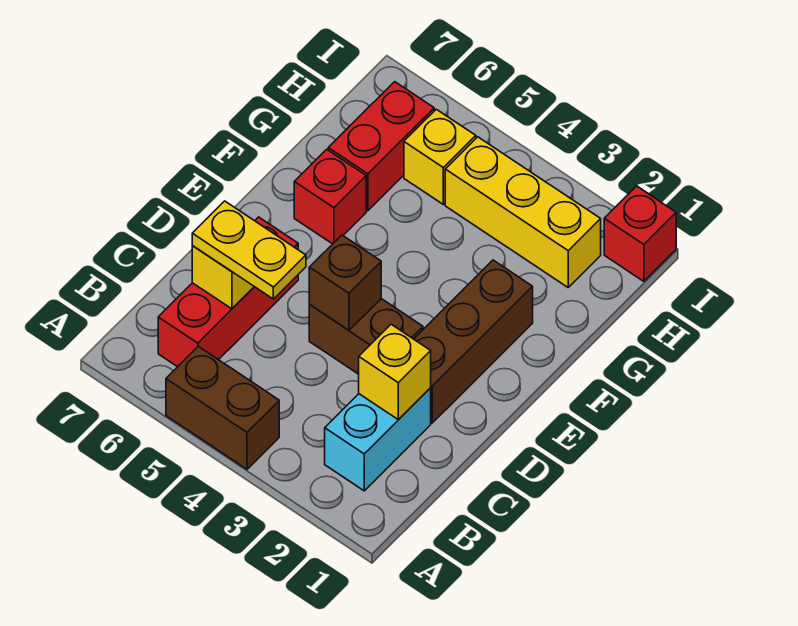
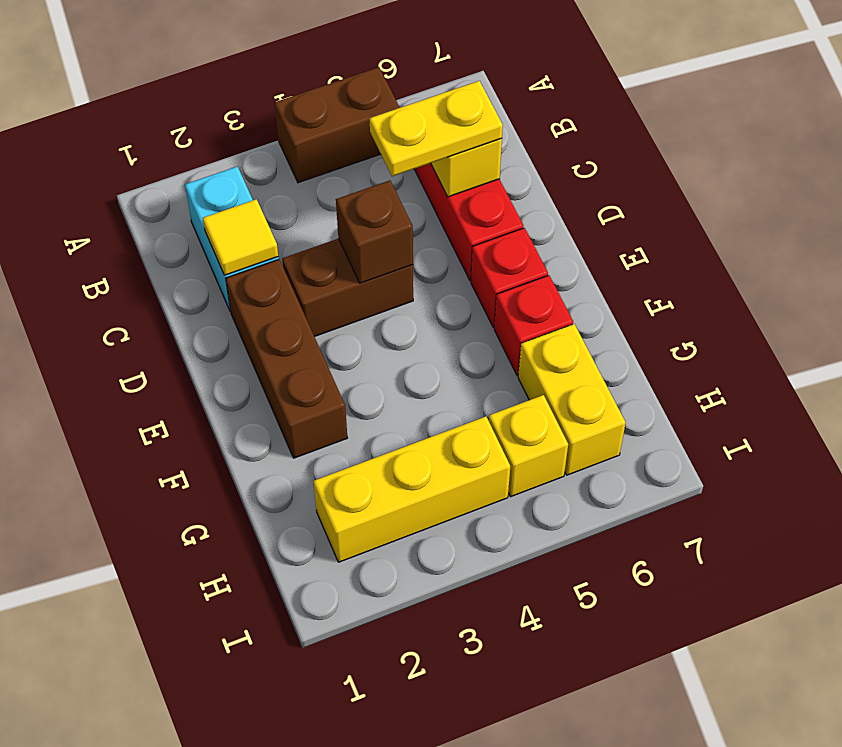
yellow 1x1 brick [359,324,431,420] -> yellow 1x1 tile [203,199,278,275]
red 1x2 brick [328,82,434,211] -> yellow 1x2 brick [518,324,626,475]
red 1x1 brick [604,186,676,281] -> red 1x1 brick moved to [471,228,548,327]

